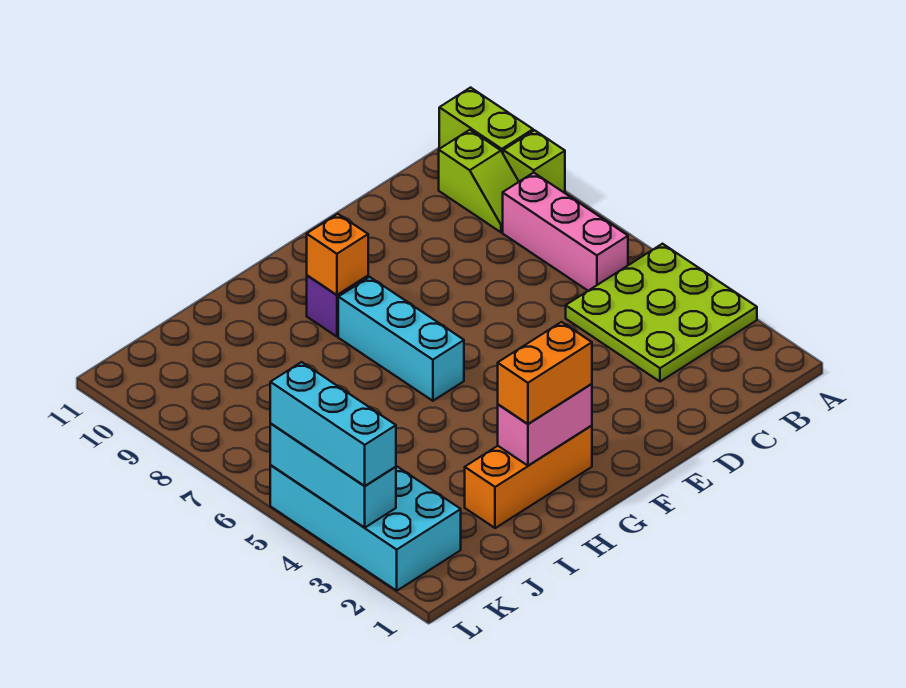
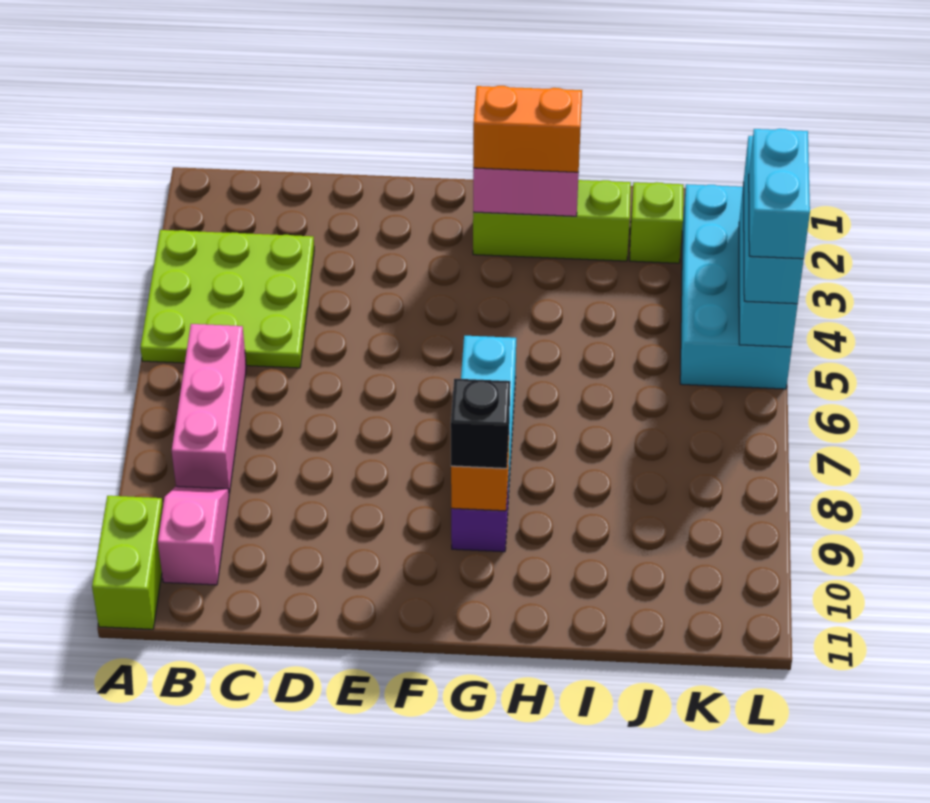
lime 1x1 brick [503,130,565,192] -> lime 1x1 brick moved to [630,182,683,263]
lime 1x2 slope [439,130,519,232] -> pink 1x2 slope [158,486,229,585]
orange 1x3 brick [465,425,592,528] -> lime 1x3 brick [473,180,631,261]
none -> black 1x1 brick [451,379,510,468]
none -> cyan 1x2 brick [749,129,810,259]

